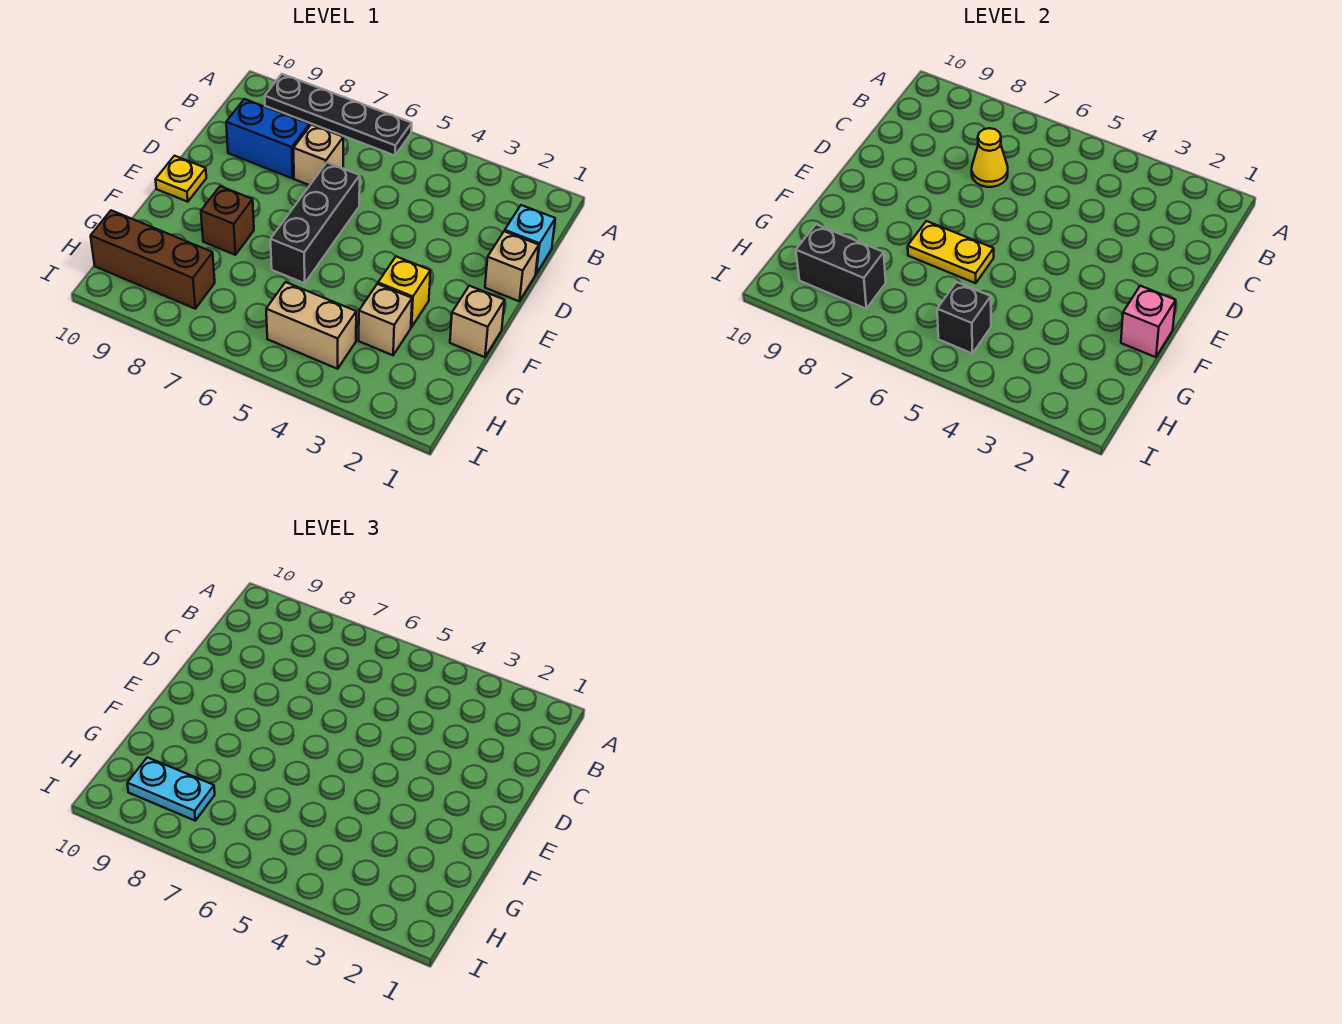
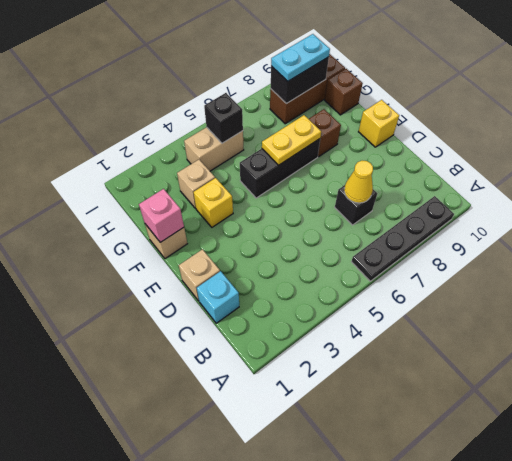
tan 1x1 brick [293,125,343,185] -> black 1x1 brick [335,185,377,225]
blue 1x2 brick [226,99,309,178] -> none
black 1x3 brick [271,163,360,283] -> black 1x3 brick turned to [240,139,320,198]
yellow 1x1 plate [156,156,206,202] -> yellow 1x1 brick [359,100,399,147]
none -> brown 1x1 brick [325,69,363,115]

